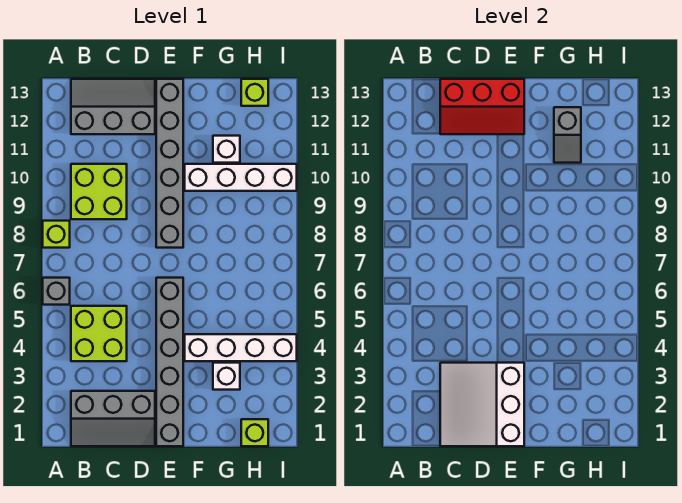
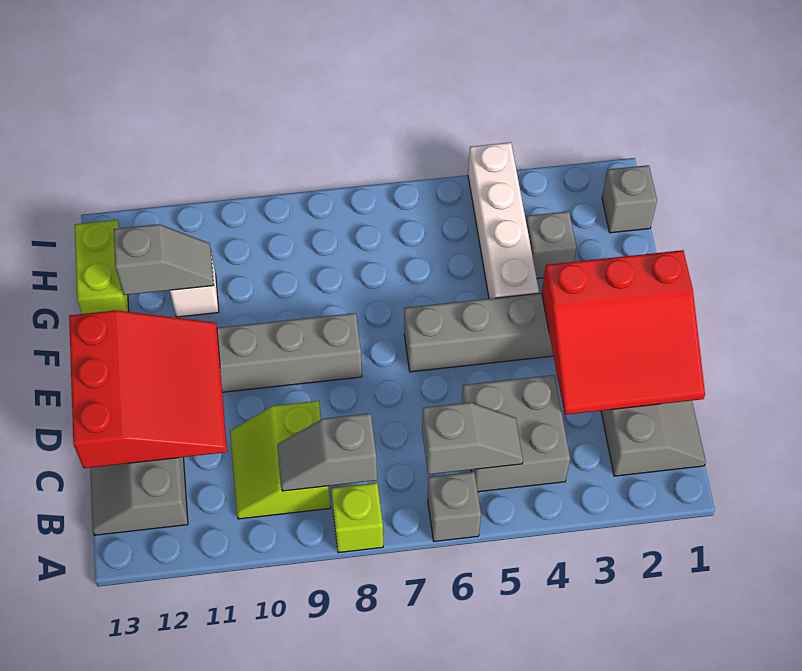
lime 2x2 brick [71,306,127,361] -> grey 2x2 brick [462,375,570,492]
none -> grey 1x2 slope [422,402,523,475]
none -> grey 1x2 slope [277,413,377,491]
lime 2x2 brick [71,164,127,219] -> lime 2x2 slope [230,401,331,519]
white 3x3 slope [440,363,524,446] -> red 3x3 slope [542,250,705,415]
red 2x3 slope [440,79,524,134] -> red 3x3 slope [69,310,227,468]
white 1x4 brick [185,164,297,191] -> none
white 1x1 brick [213,363,240,390] -> grey 1x1 brick [526,211,577,279]
lime 1x1 brick [241,419,268,446] -> grey 1x1 brick [602,165,657,233]
lime 1x1 brick [241,79,268,106] -> lime 1x2 brick [75,220,129,314]

